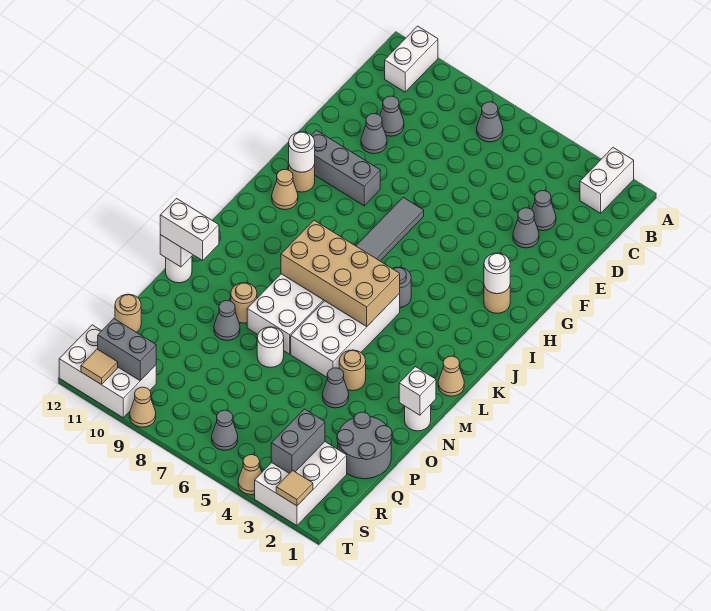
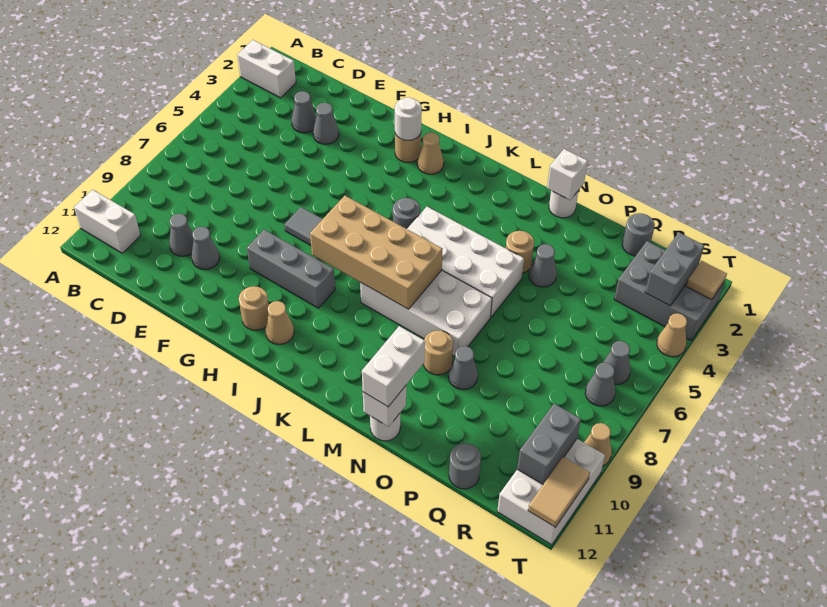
grey 1x1 cone [477,102,503,142] -> grey 1x1 cone moved to [585,363,615,406]
grey 1x3 brick [311,130,380,206] -> grey 1x3 brick turned to [247,230,335,308]
white 1x1 round brick [289,132,315,172] -> none
tan 2x4 brick [281,220,400,326] -> tan 2x4 brick turned to [310,196,443,309]
tan 1x1 cone [438,356,464,396] -> tan 1x1 cone moved to [417,132,444,174]
white 1x1 round brick [257,327,284,367] -> none
grey 2x2 round brick [337,412,392,479] -> grey 1x1 round brick [622,213,655,256]
tan 1x1 round brick [115,294,141,332] -> grey 1x1 round brick [449,443,481,489]
white 2x3 brick [255,442,347,526] -> grey 2x3 brick [614,241,724,340]
grey 1x2 brick [271,409,325,473] -> grey 1x2 brick turned to [645,233,704,306]
tan 1x1 tile [81,349,118,384] -> tan 1x2 tile [528,457,590,527]

